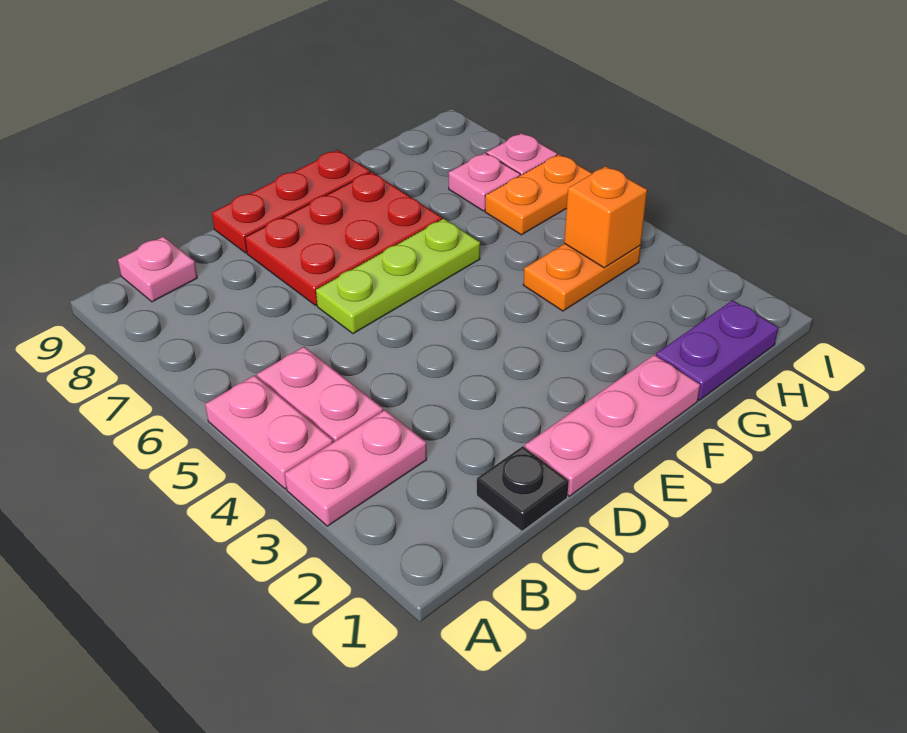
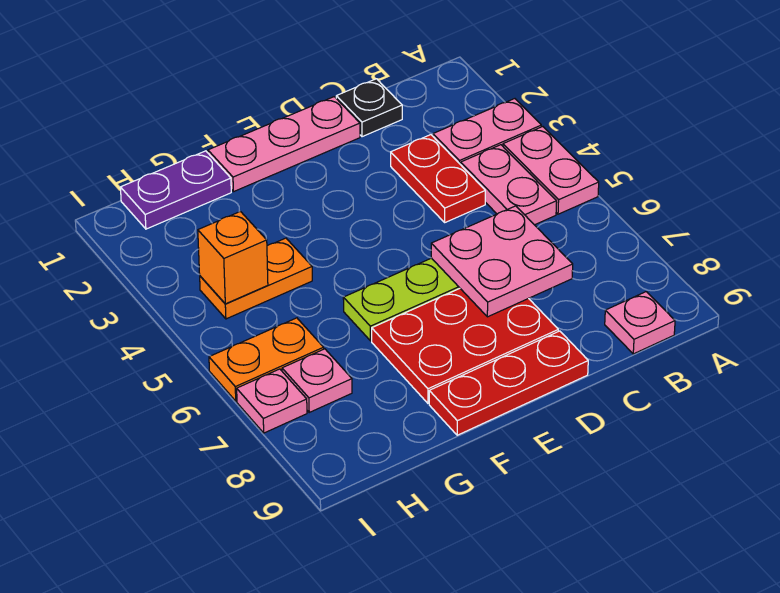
none -> red 1x2 plate [391,135,485,222]
none -> pink 2x2 plate [431,206,573,317]

